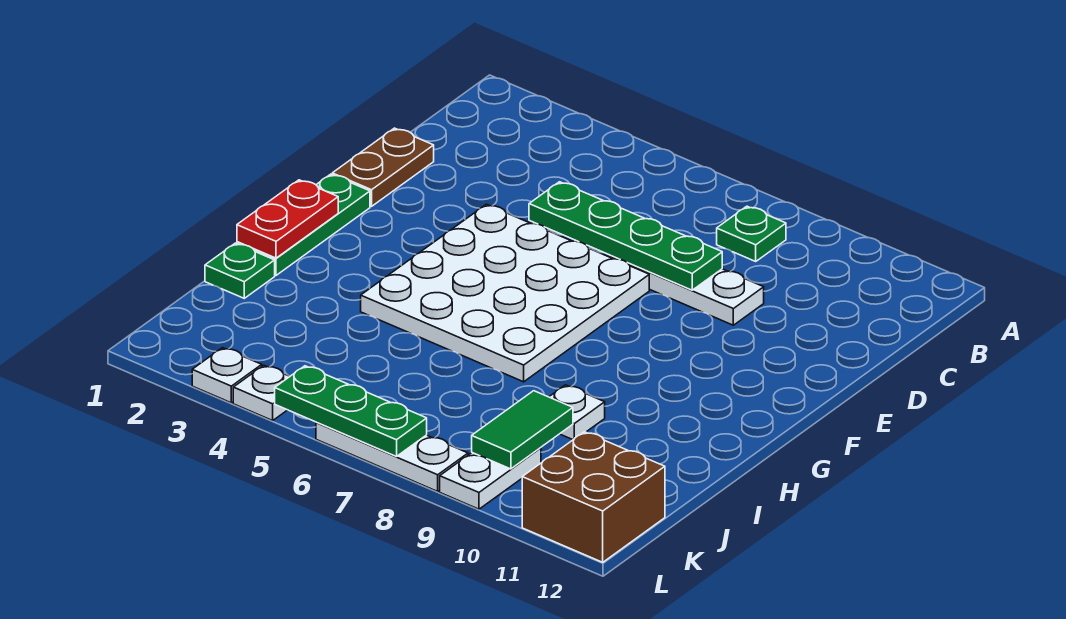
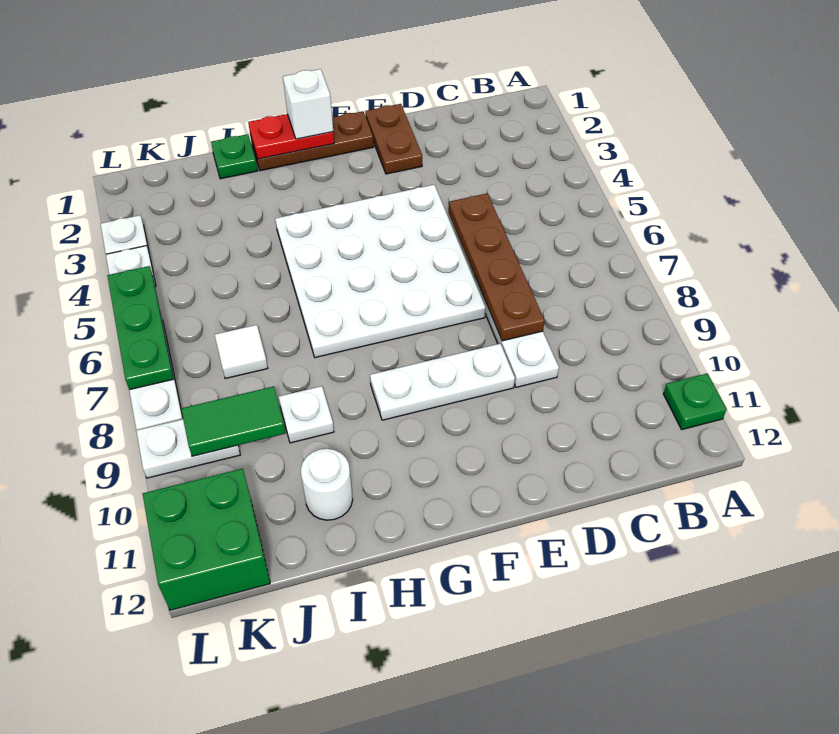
green 1x1 plate [717,206,786,261] -> green 1x1 plate moved to [663,373,727,430]
brown 1x2 plate [332,128,434,206] -> brown 1x2 plate turned to [365,104,422,174]
green 1x4 plate [529,182,722,290] -> brown 1x4 plate [449,193,545,341]
none -> white 1x3 plate [370,344,515,420]
green 1x3 plate [237,174,370,275] -> brown 1x3 plate [250,111,374,171]
none -> white 1x1 brick [283,69,333,139]
none -> white 1x1 round brick [301,449,353,520]
none -> white 1x1 tile [215,325,268,379]
brown 2x2 brick [522,432,665,562] -> green 2x2 brick [143,469,270,610]

